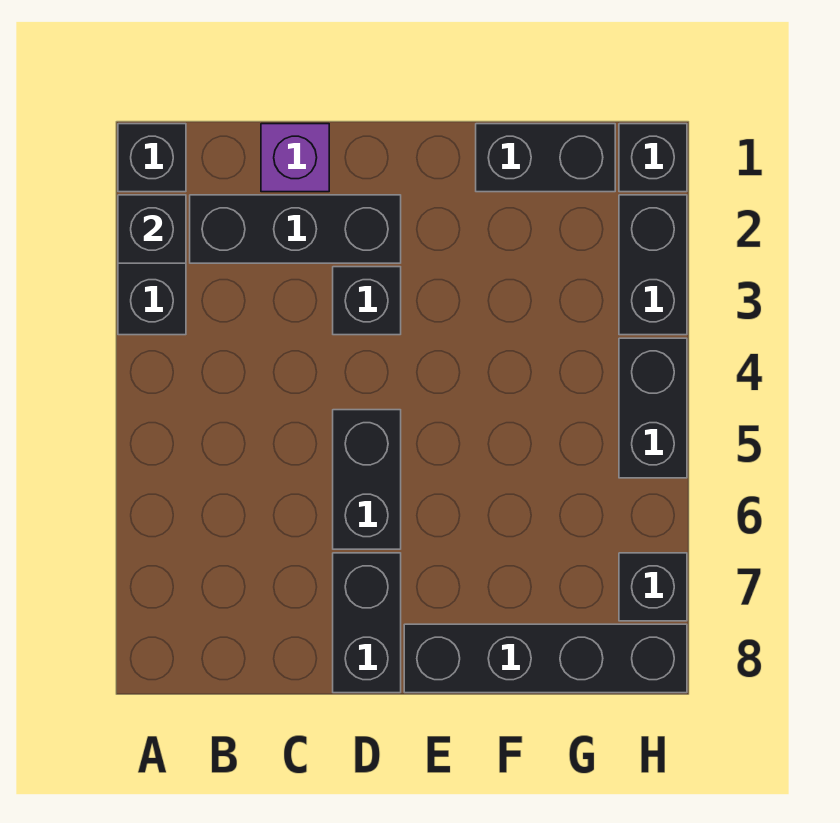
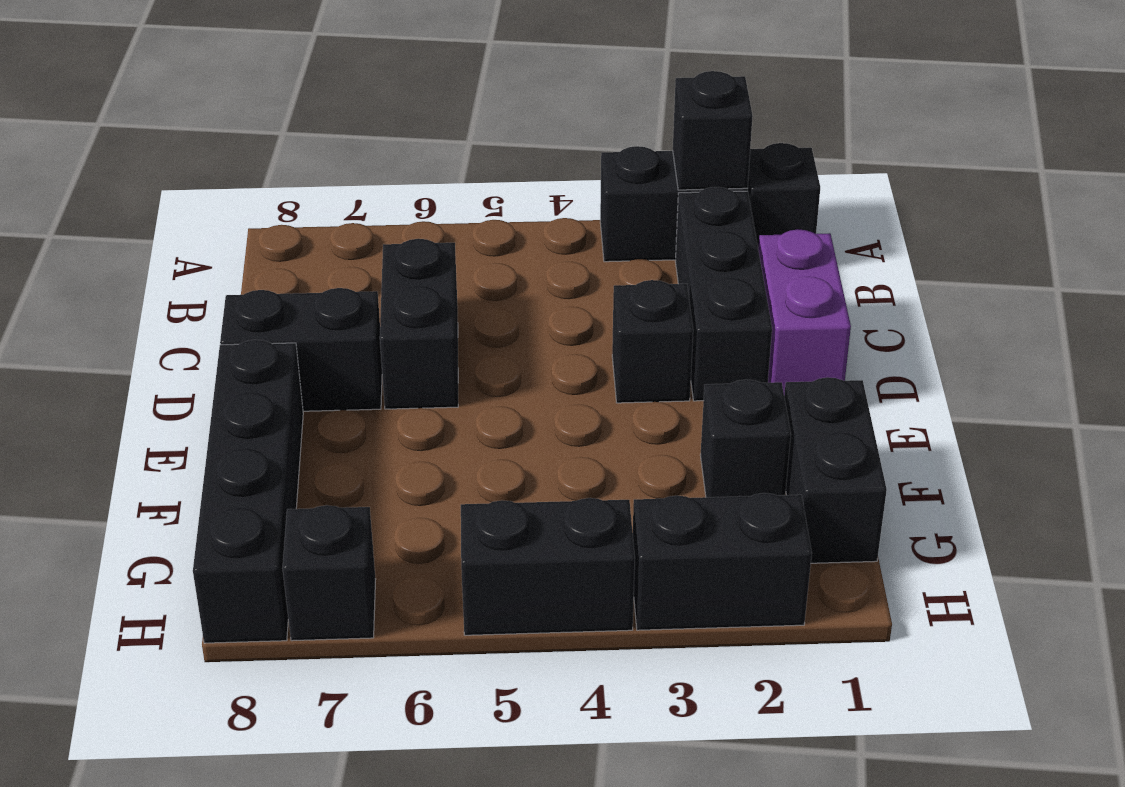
purple 1x1 brick [261,124,329,192] -> purple 1x2 brick [758,229,851,395]
black 1x2 brick [333,410,401,549] -> black 1x2 brick turned to [380,239,458,409]
black 1x1 brick [619,124,687,192] -> black 1x1 brick moved to [700,380,791,497]

